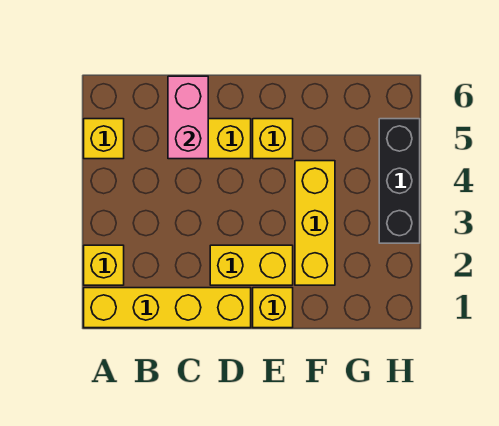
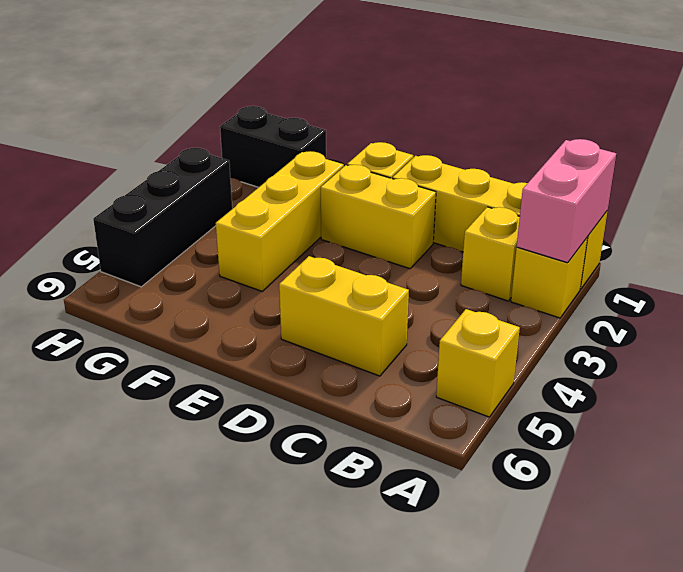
pink 1x2 brick [168,76,208,159] -> pink 1x2 brick moved to [517,139,616,263]
yellow 1x1 brick [253,119,293,159] -> yellow 1x1 brick moved to [461,207,520,301]
none -> black 1x2 brick [220,106,326,187]

